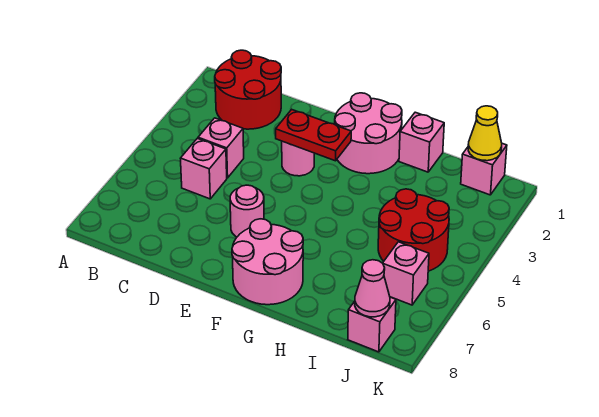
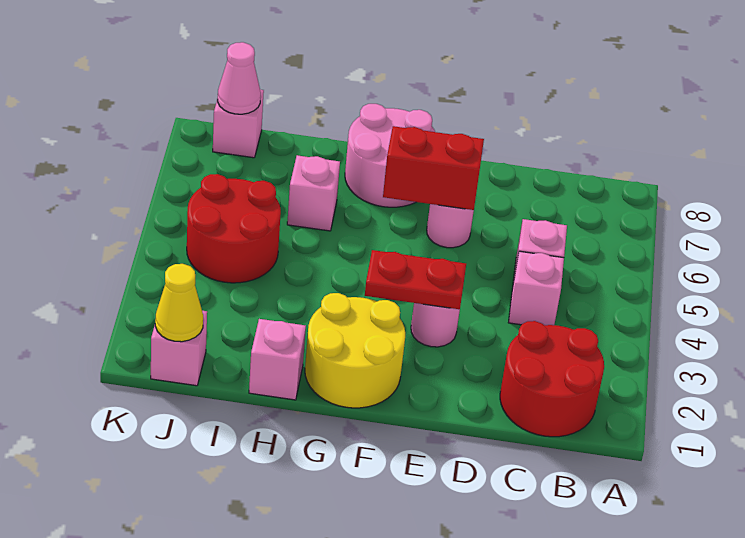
none -> red 1x2 brick [383,126,484,210]
pink 2x2 round brick [335,93,402,174] -> yellow 2x2 round brick [305,293,405,408]
pink 1x1 brick [383,242,429,305] -> pink 1x1 brick moved to [287,155,340,231]

